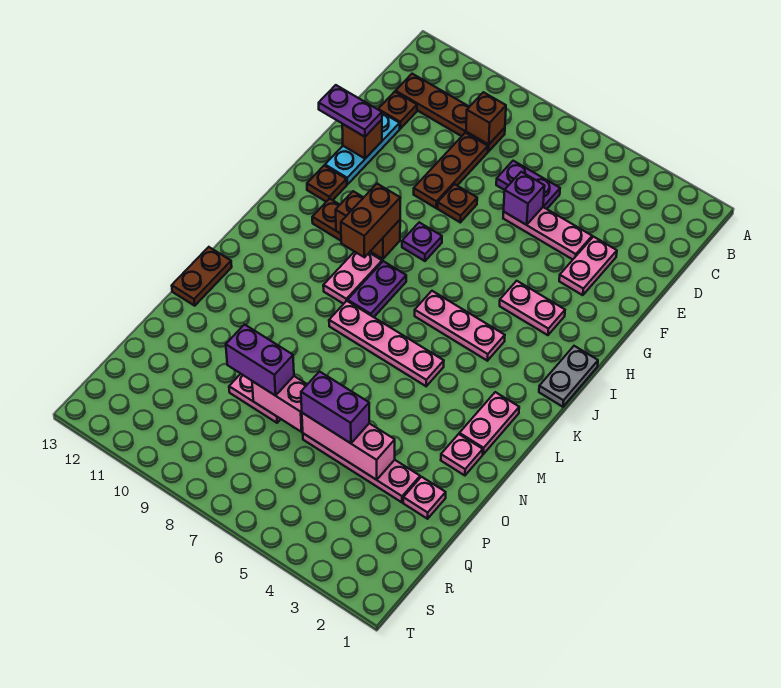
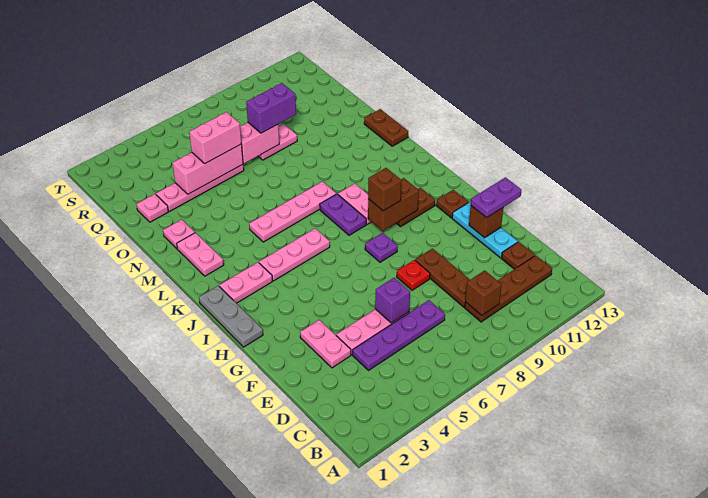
purple 1x2 plate [496,161,560,209] -> purple 1x4 plate [353,300,445,370]
brown 1x1 plate [438,184,477,222] -> red 1x1 plate [397,260,430,290]
pink 1x2 plate [500,281,565,335] -> pink 1x2 plate moved to [219,262,272,303]
grey 1x2 plate [539,346,598,407] -> grey 1x3 plate [199,286,263,347]
brown 1x2 brick [341,184,400,257] -> brown 1x1 brick [368,168,401,211]
purple 1x2 brick [301,372,369,443] -> pink 1x2 brick [189,112,241,163]

